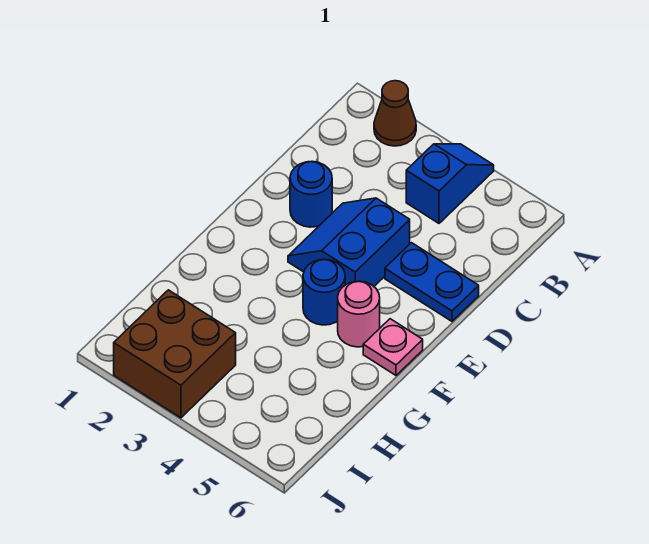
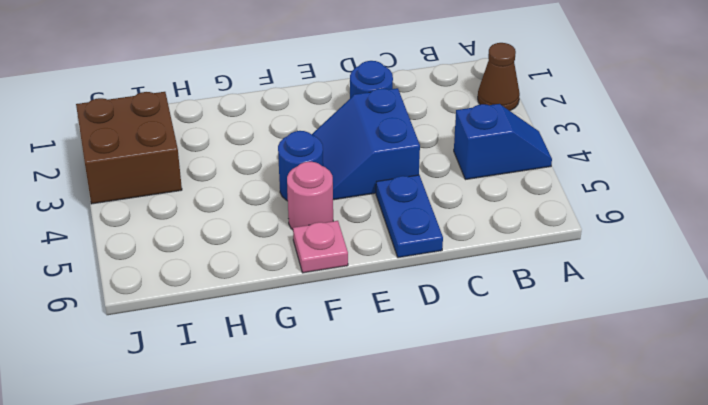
blue 2x2 slope [288,198,410,286] -> blue 2x2 slope turned to [312,88,420,200]

